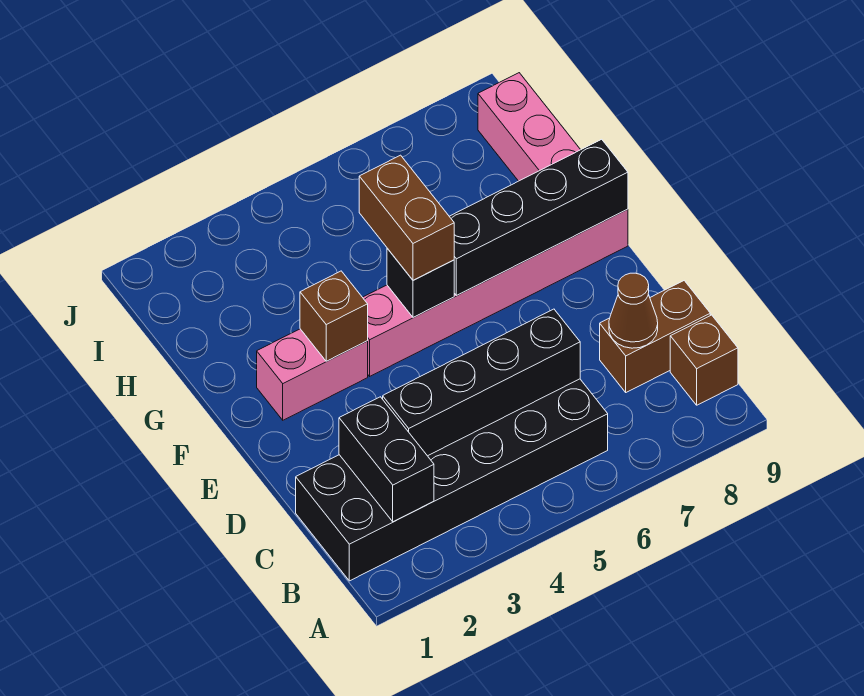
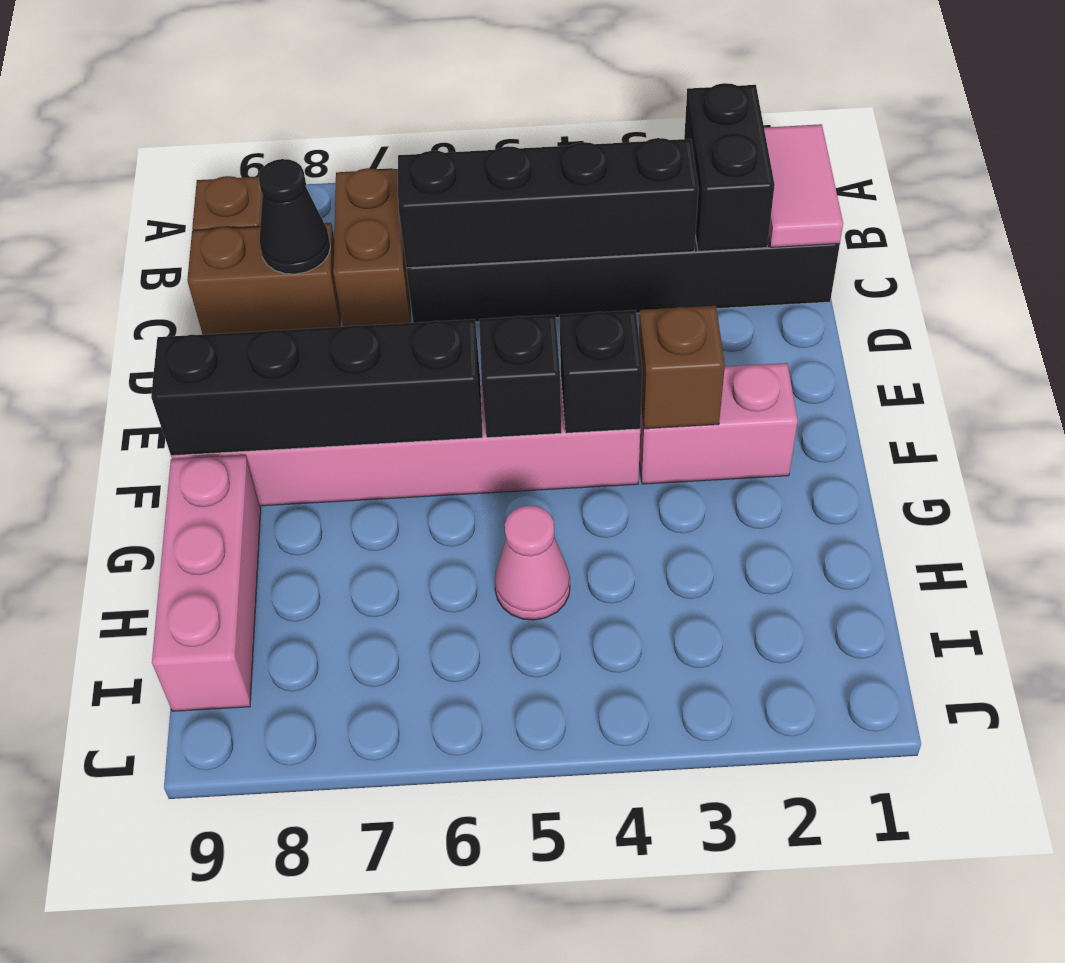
none -> pink 1x2 tile [764,124,843,247]
brown 1x1 cone [609,273,658,348] -> black 1x1 cone [259,159,330,274]
none -> black 1x1 brick [559,310,642,433]
brown 1x2 brick [359,155,454,280] -> brown 1x2 brick moved to [333,168,410,327]
none -> pink 1x1 cone [495,506,570,620]

